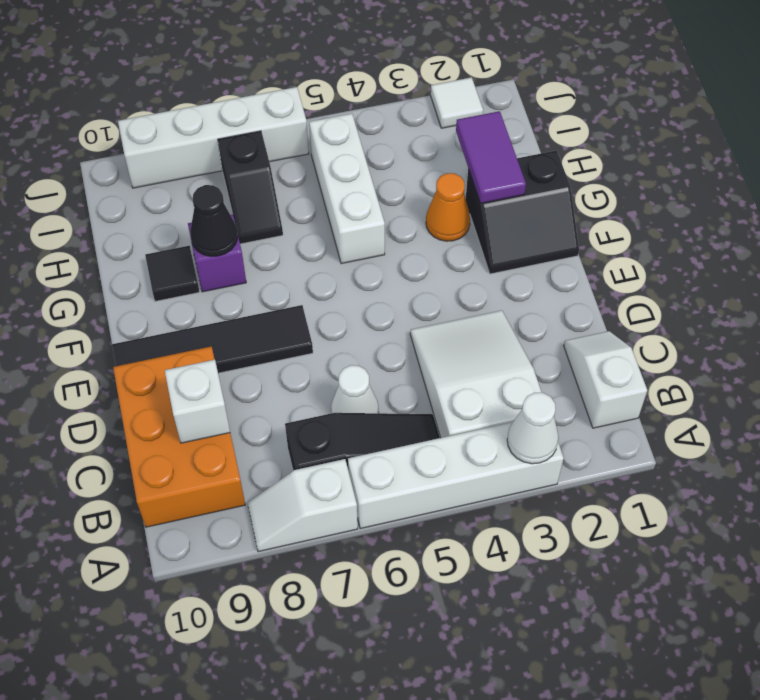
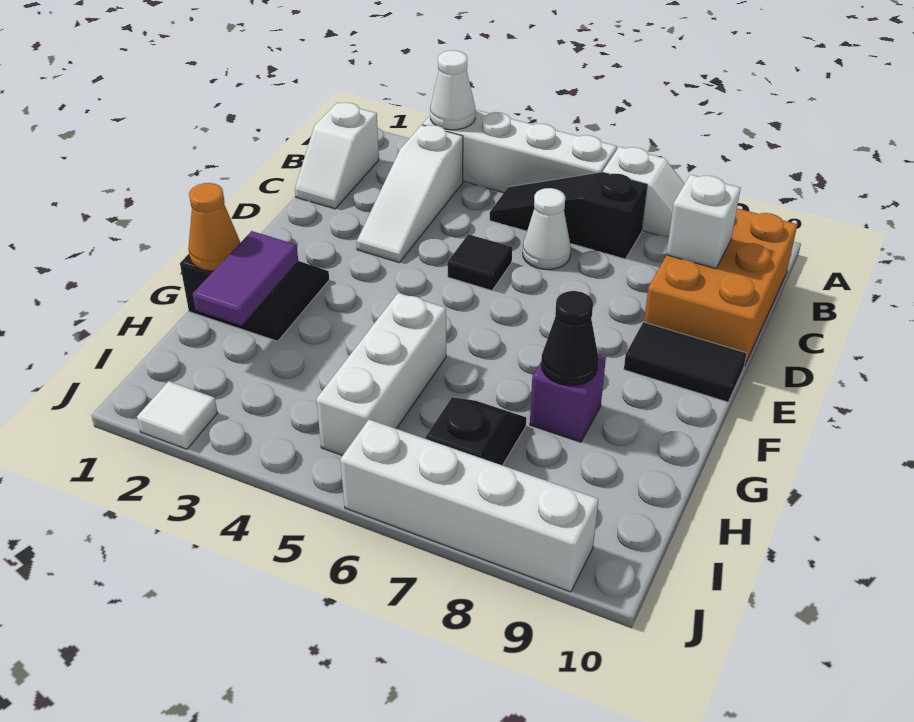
white 2x3 slope [410,310,542,438] -> white 1x3 slope [357,125,463,263]
black 1x4 tile [112,305,313,373] -> black 1x2 tile [624,322,747,402]
orange 1x1 cone [426,173,470,241] -> orange 1x1 cone moved to [188,183,240,271]
black 1x1 tile [145,246,200,301] -> black 1x1 tile moved to [447,234,512,291]

